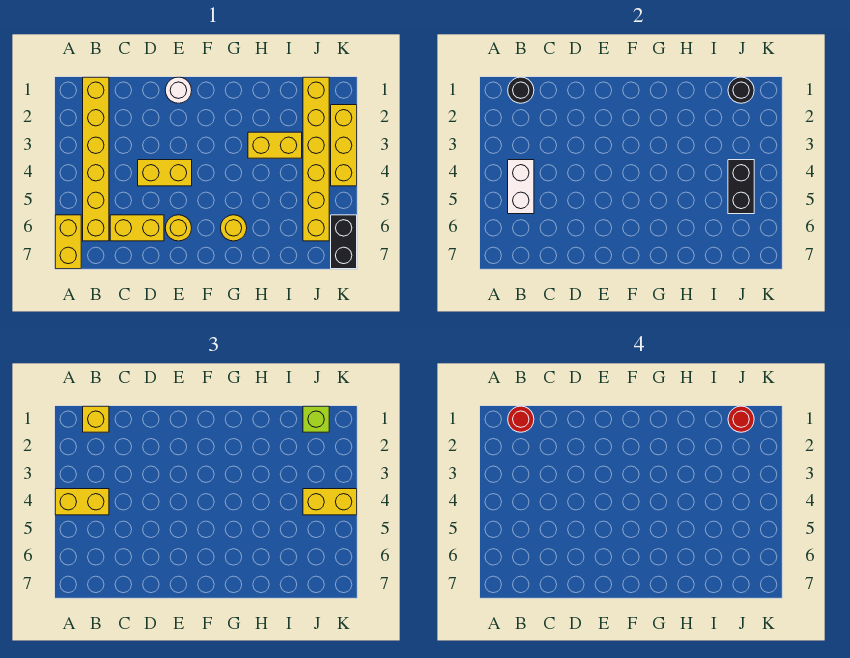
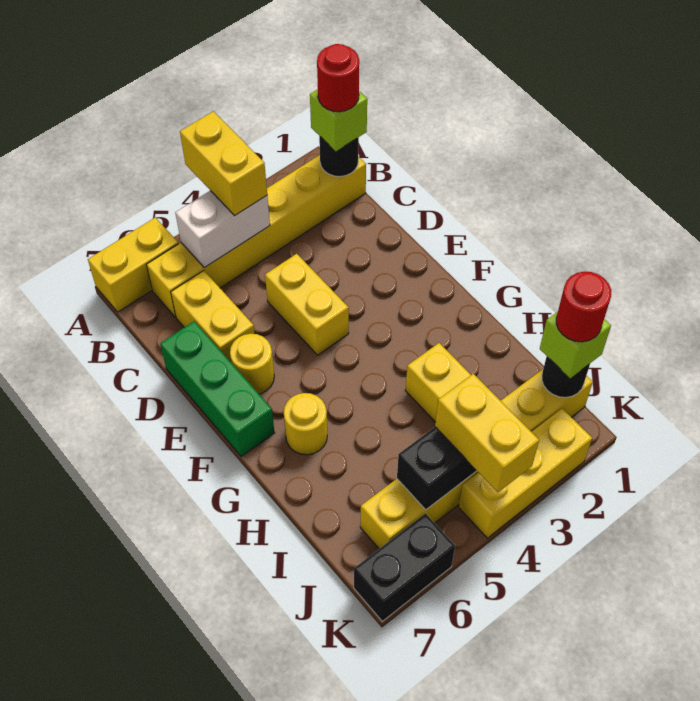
yellow 1x1 brick [83,406,109,432] -> lime 1x1 brick [310,89,367,151]
none -> green 1x3 brick [160,321,274,457]
white 1x1 round brick [165,77,192,103] -> none

